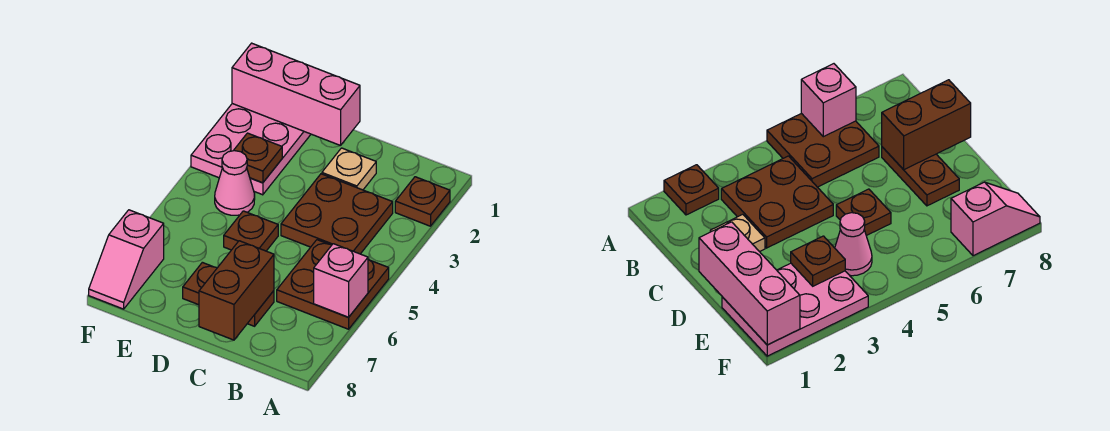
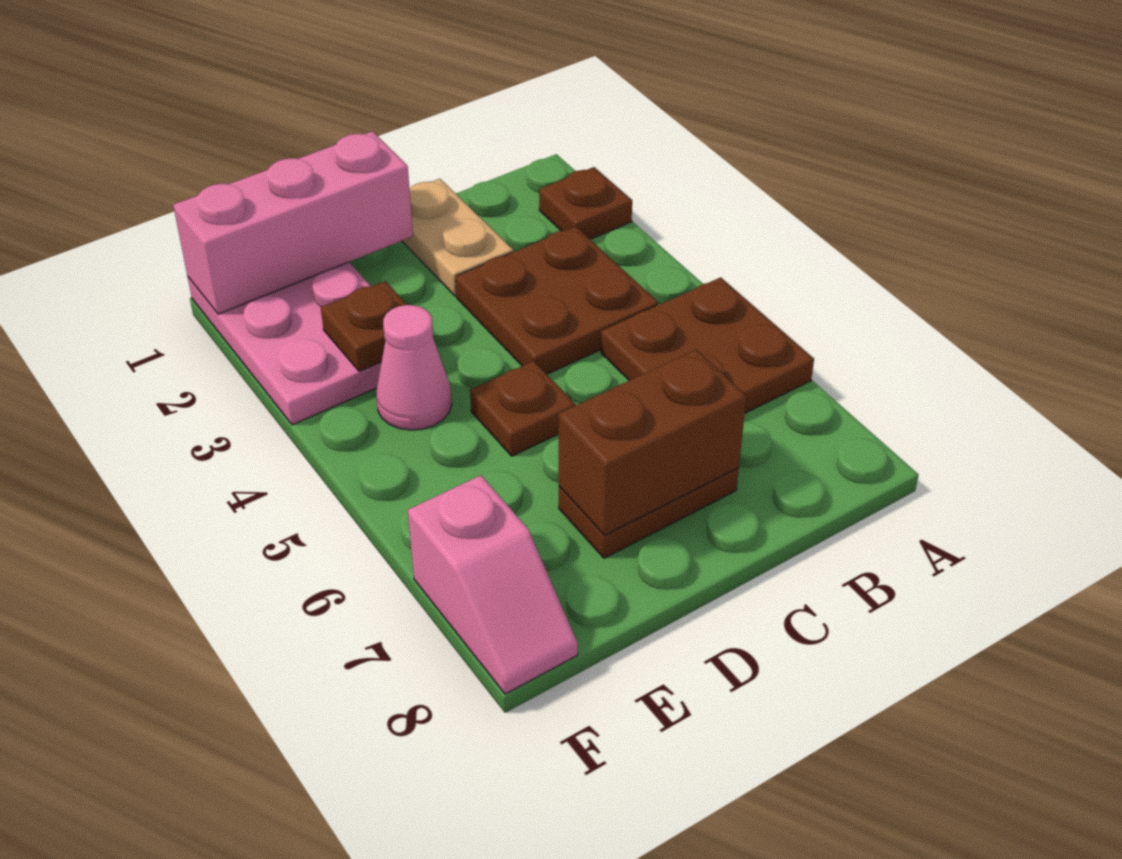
pink 1x1 brick [314,244,368,317] -> none
tan 1x1 plate [322,148,376,190] -> tan 1x2 plate [402,179,513,296]
brown 1x2 brick [199,241,274,340] -> brown 1x2 brick turned to [559,349,746,535]

